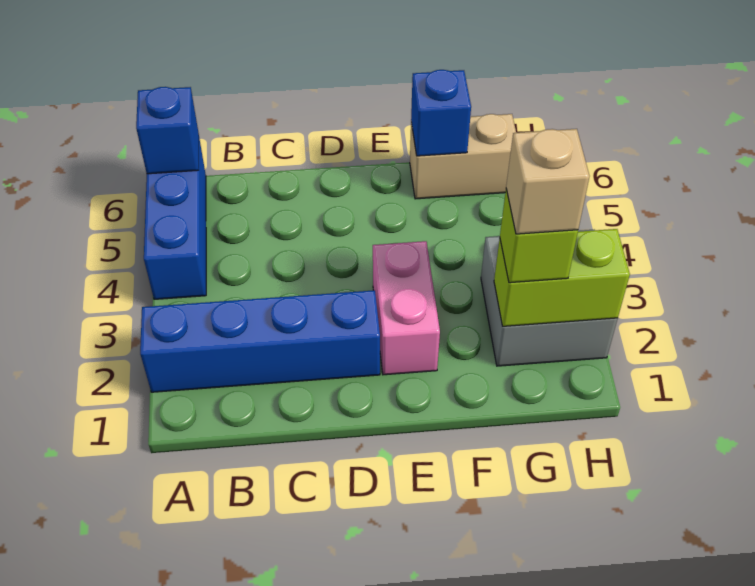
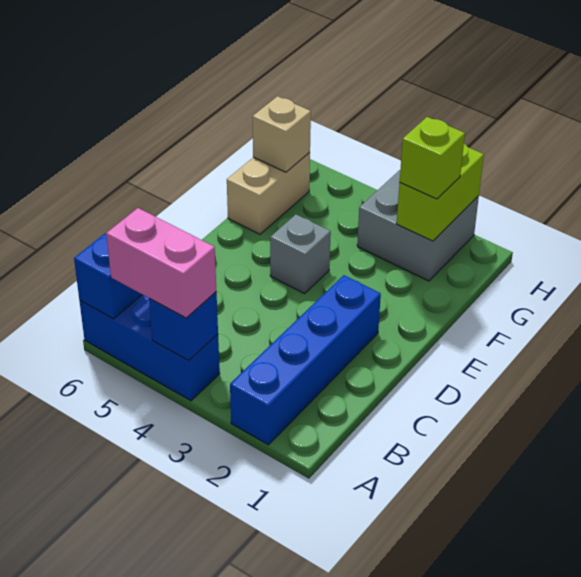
pink 1x2 brick [373,241,440,375] -> pink 1x2 brick moved to [106,208,216,318]
none -> grey 1x1 brick [270,214,331,294]
blue 1x1 brick [411,70,471,156] -> blue 1x1 brick moved to [149,292,218,361]
tan 1x1 brick [506,129,589,234] -> tan 1x1 brick moved to [253,96,311,172]

